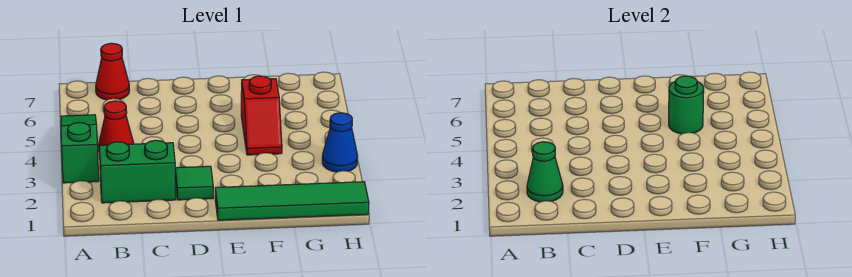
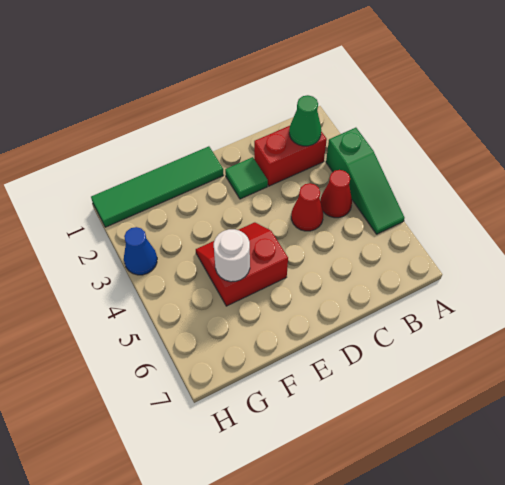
green 1x2 brick [99,140,176,203] -> red 1x2 brick [254,126,327,186]
red 1x1 cone [96,43,130,100] -> red 1x1 cone moved to [291,183,323,231]
red 1x2 slope [241,76,282,155] -> red 2x2 slope [196,222,288,306]
green 1x1 round brick [669,76,704,134] -> white 1x1 round brick [214,229,250,282]

